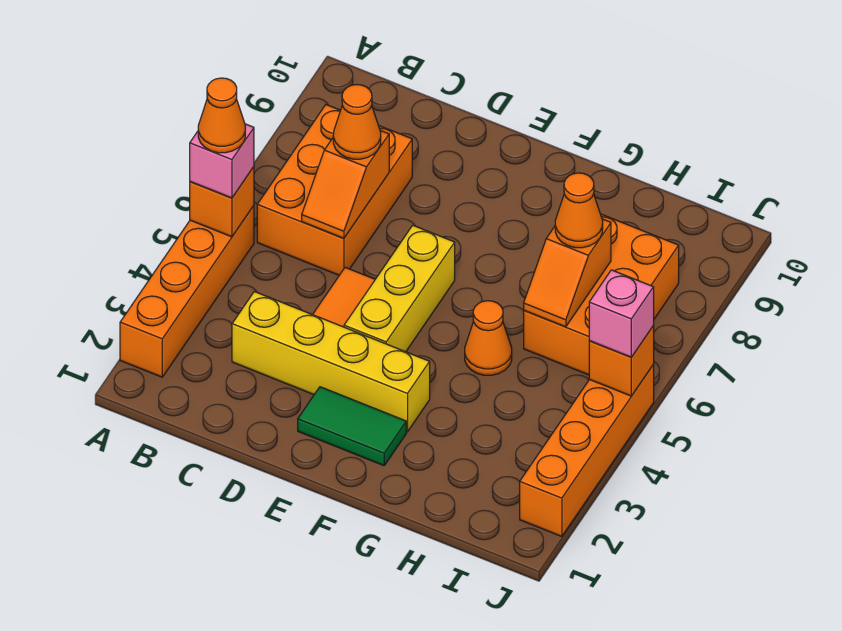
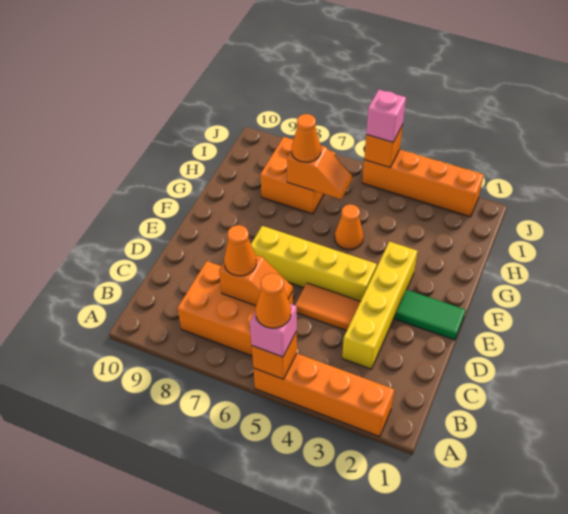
green 1x2 tile [298,387,406,466] -> green 1x2 tile turned to [395,290,466,340]
yellow 1x3 brick [344,225,455,352] -> yellow 1x4 brick [251,226,377,301]
orange 2x3 brick [524,214,679,375] -> orange 2x2 brick [260,137,335,214]

